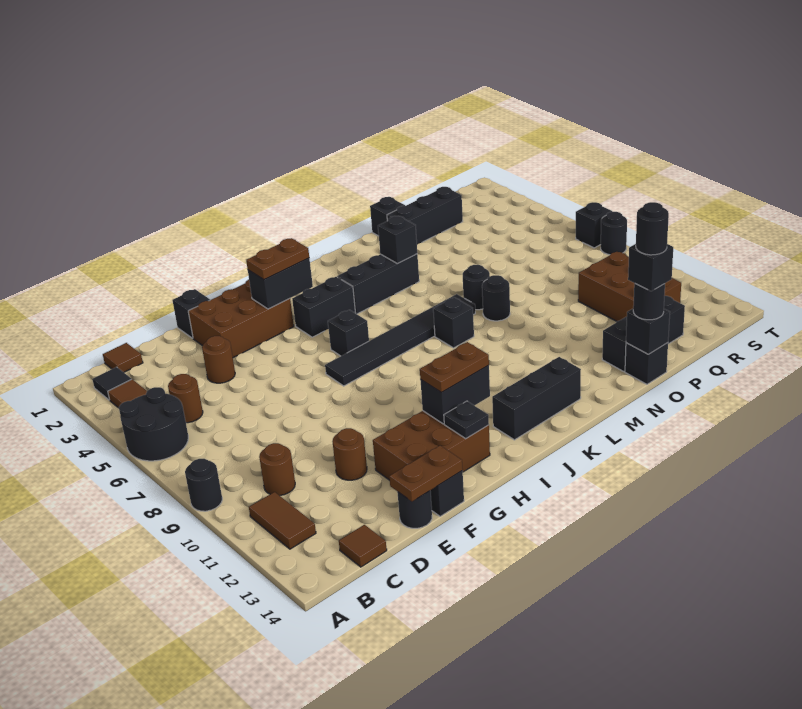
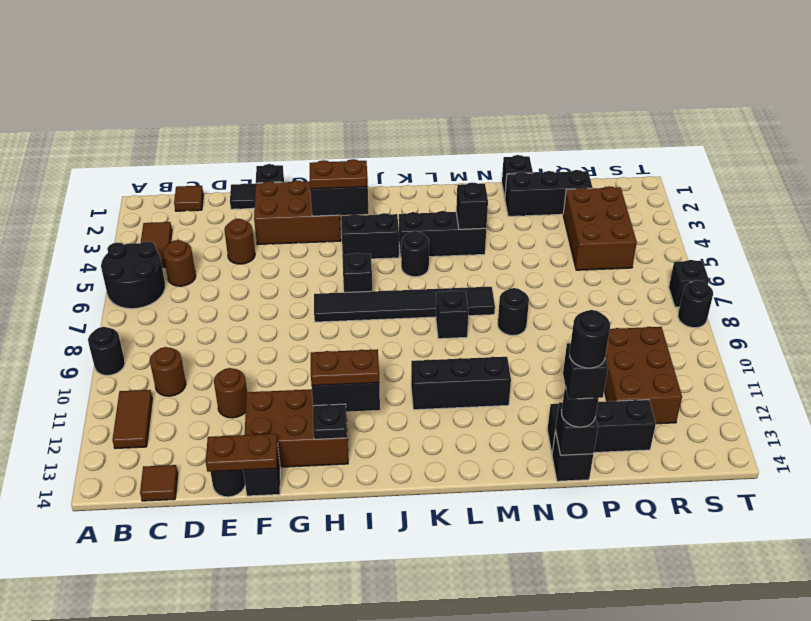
black 1x1 tile [92,367,132,400] -> black 1x1 tile moved to [230,184,256,209]
black 1x3 brick [492,357,581,440] -> black 1x3 brick moved to [411,357,511,410]
black 1x1 round brick [463,265,490,310] -> black 1x1 round brick moved to [401,231,429,277]
none -> brown 2x3 brick [563,186,637,270]

